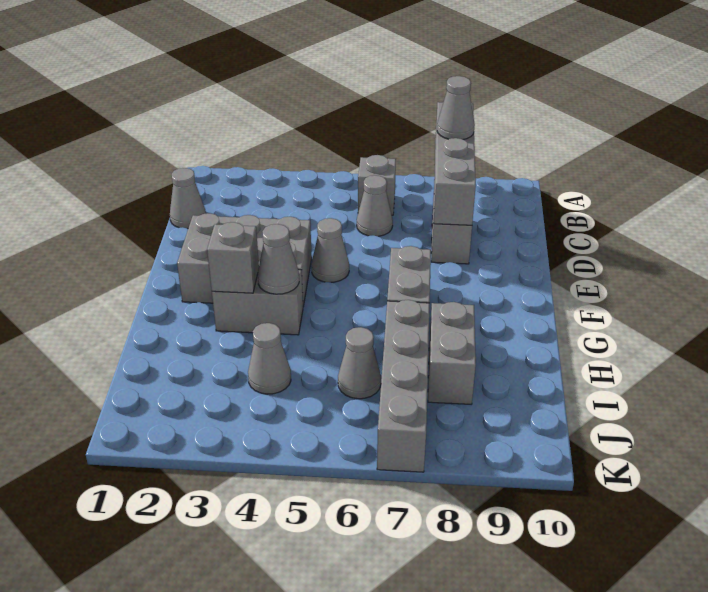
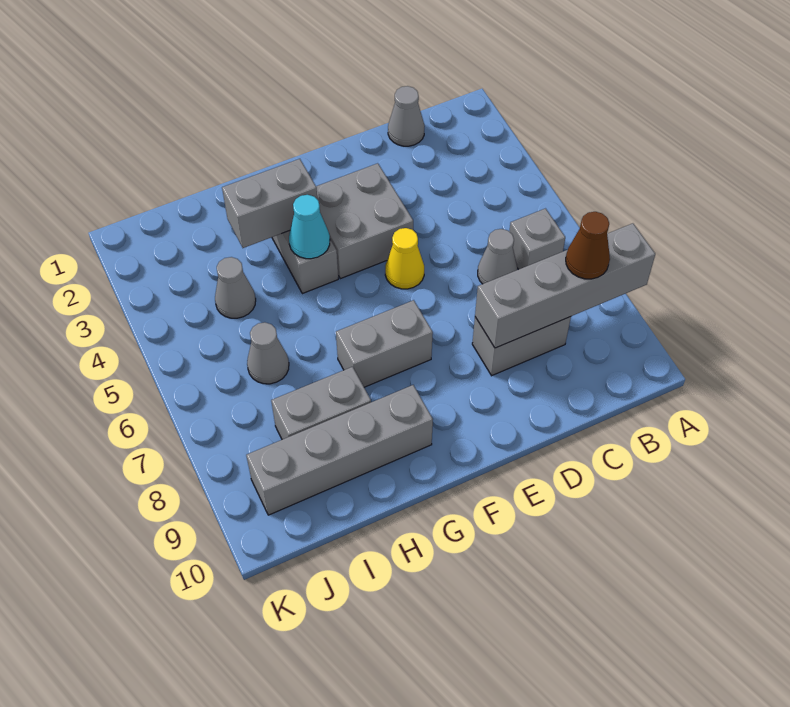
grey 1x1 cone [437,76,475,140] -> brown 1x1 cone [566,212,610,279]
grey 2x3 brick [177,213,312,306] -> grey 2x2 brick [316,163,413,279]
grey 1x1 cone [311,218,349,282] -> yellow 1x1 cone [385,228,424,289]
grey 1x1 brick [207,222,259,293] -> grey 1x2 brick [222,159,317,248]
grey 1x1 cone [258,224,299,294] -> cyan 1x1 cone [289,195,330,259]
grey 1x4 brick [377,300,430,472] -> grey 1x4 brick moved to [246,385,433,515]

